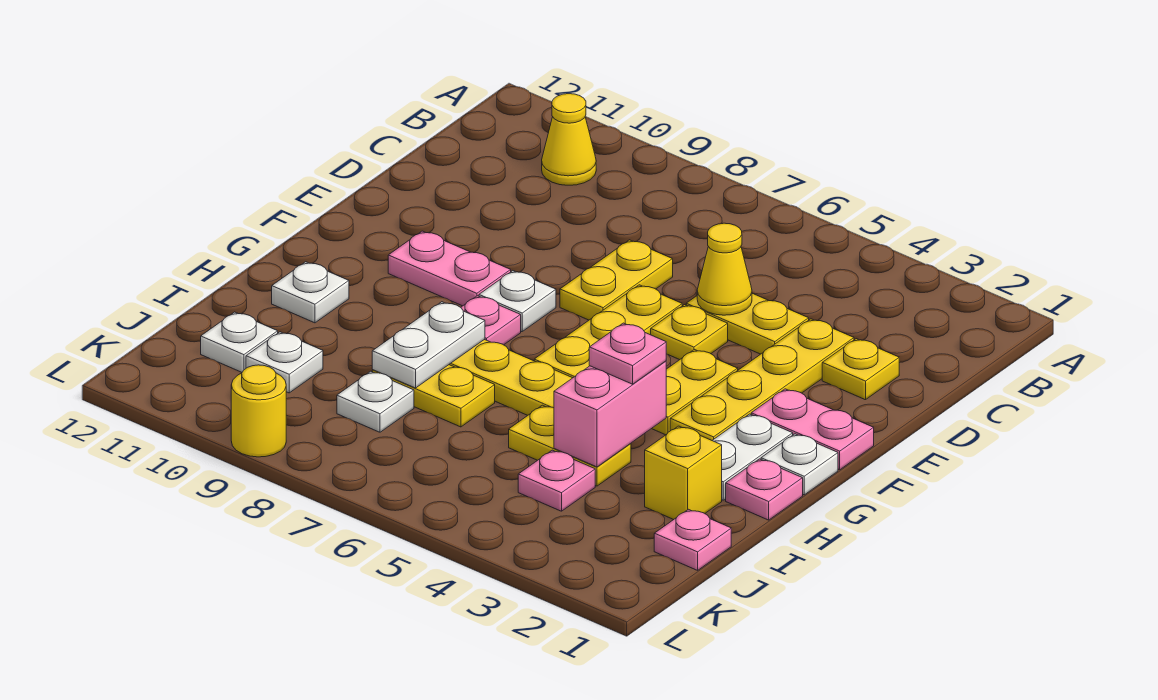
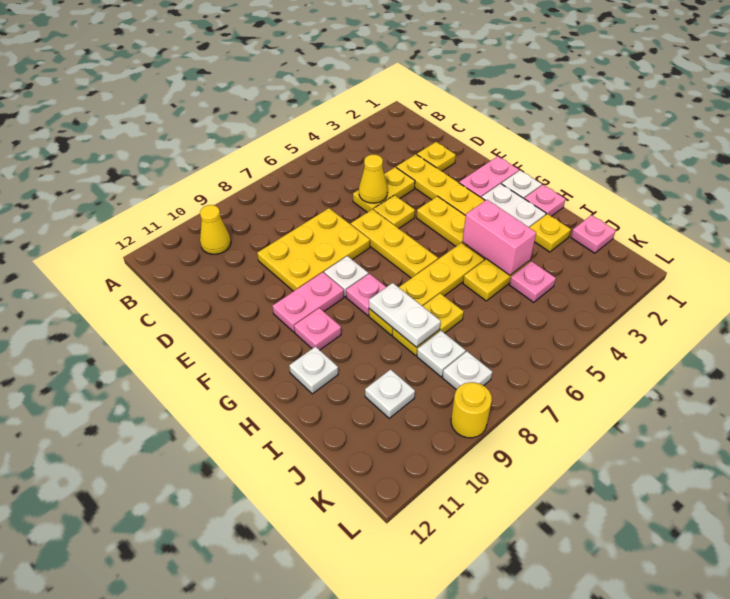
yellow 1x2 plate [560,240,673,320] -> yellow 2x3 plate [257,208,370,291]
pink 1x1 plate [589,323,666,384] -> pink 1x1 plate moved to [294,308,341,350]
yellow 1x1 brick [645,426,722,520] -> yellow 1x1 plate [529,214,571,252]
white 1x1 plate [201,312,278,372] -> white 1x1 plate moved to [442,351,492,390]

